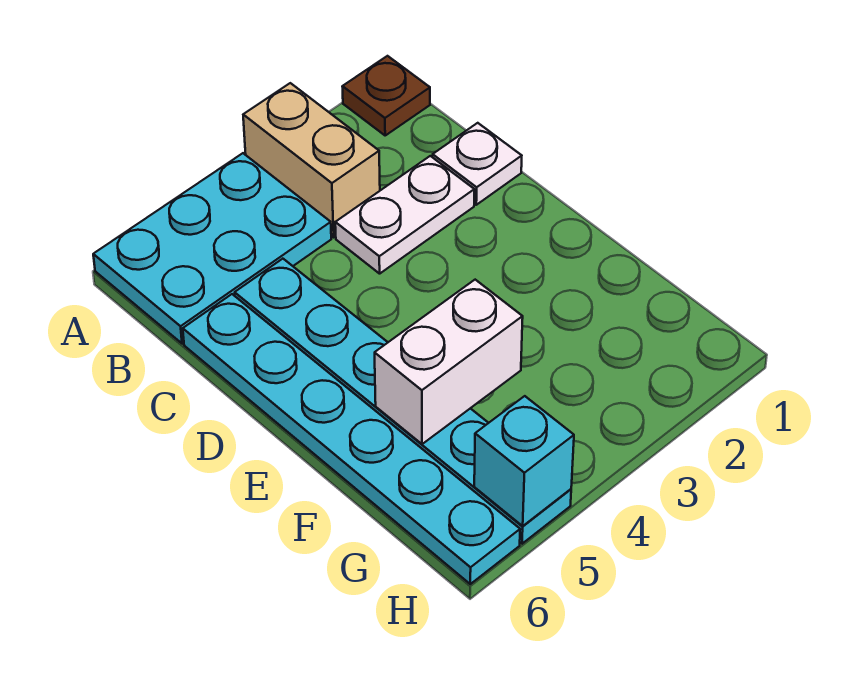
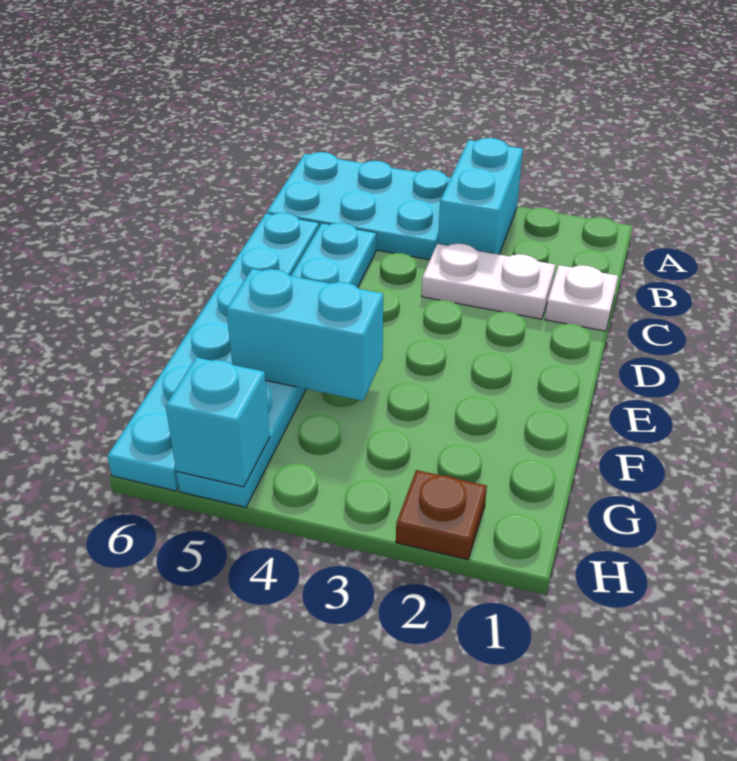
brown 1x1 plate [342,56,430,135] -> brown 1x1 plate moved to [396,470,487,560]
tan 1x2 brick [243,83,380,237] -> cyan 1x2 brick [438,138,523,254]
white 1x2 brick [375,280,523,444] -> cyan 1x2 brick [226,269,383,401]

